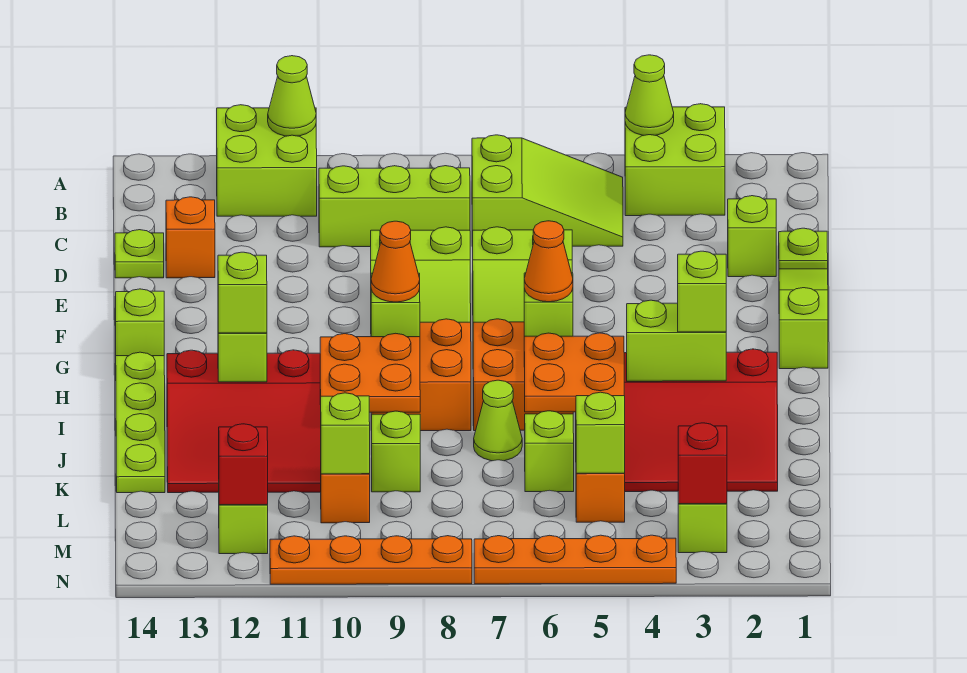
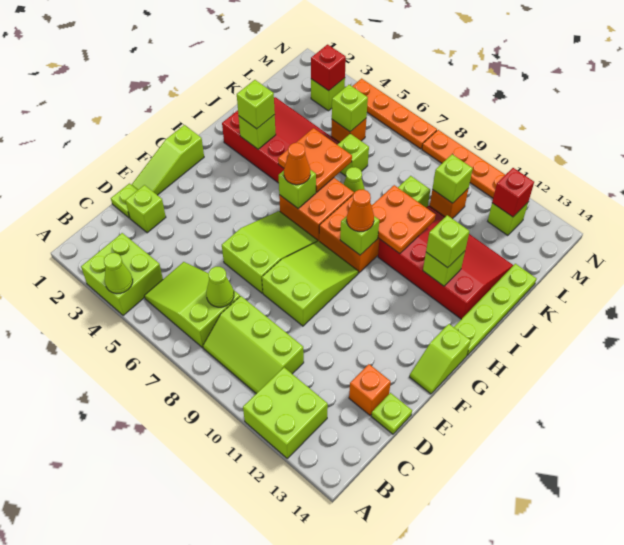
lime 1x1 cone [268,56,316,136] -> lime 1x1 cone moved to [206,267,234,307]
lime 1x2 brick [627,300,726,381] -> lime 1x1 brick [239,115,276,149]

